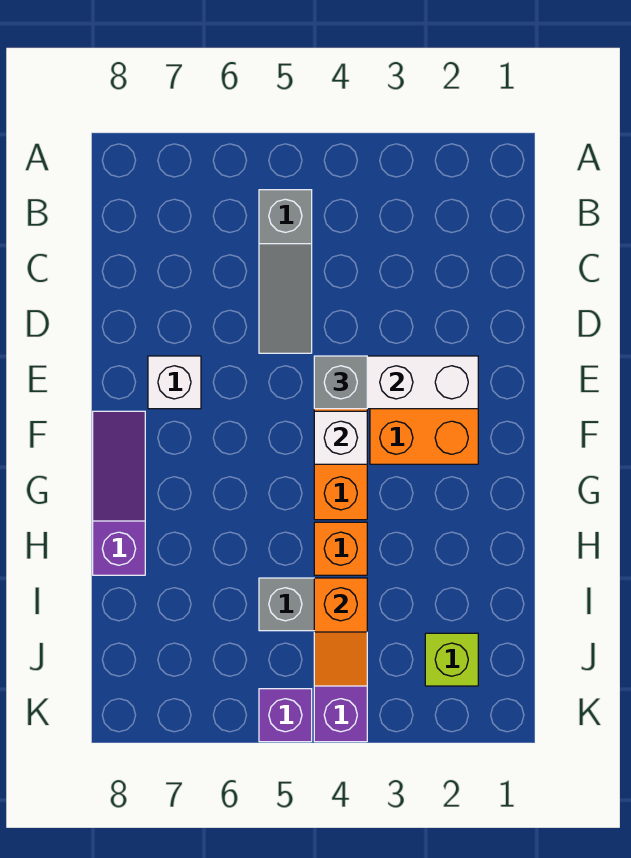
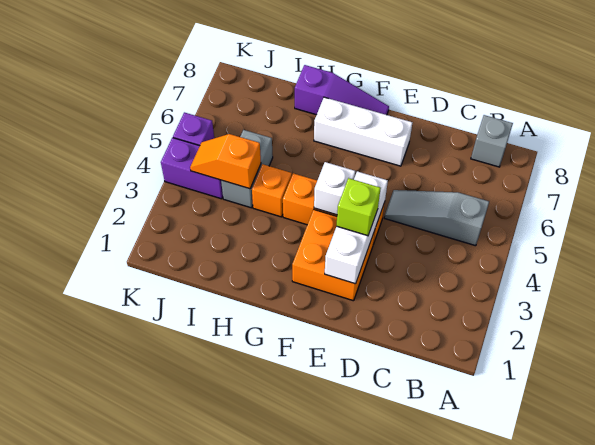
grey 1x1 brick [314,356,367,409] -> grey 1x1 brick moved to [471,115,513,167]
white 1x1 brick [148,356,201,409] -> white 1x3 brick [314,97,413,166]
lime 1x1 brick [425,633,478,686] -> lime 1x1 brick moved to [336,178,381,236]

